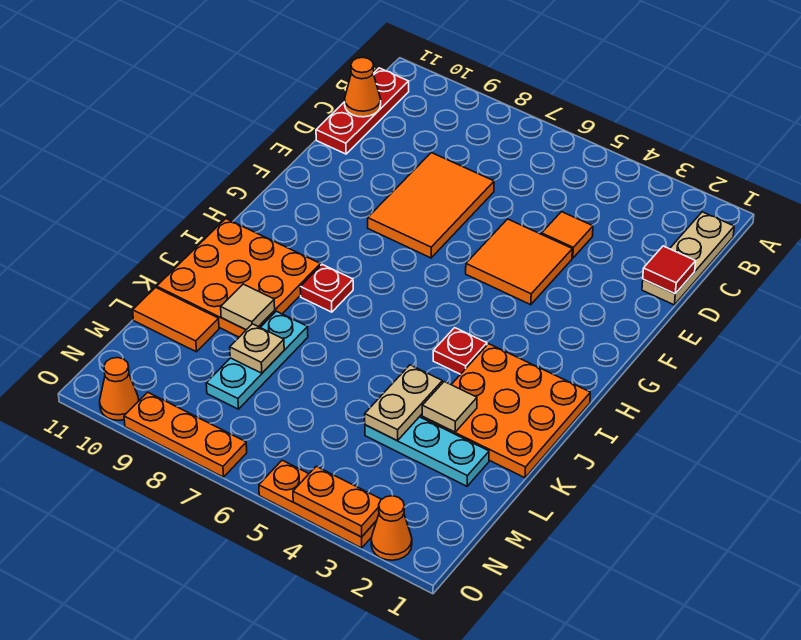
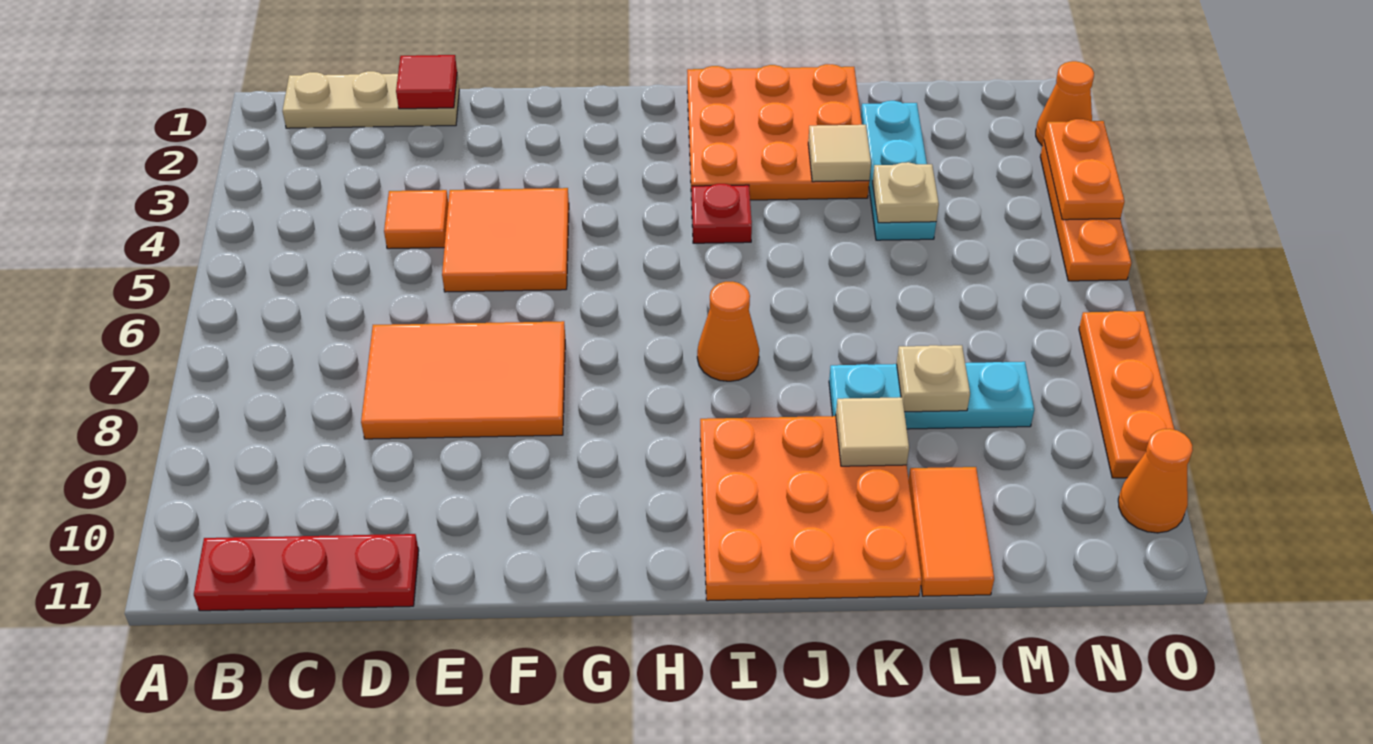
orange 1x1 cone [345,58,381,117] -> orange 1x1 cone moved to [697,282,759,381]
red 1x1 plate [300,265,353,312] -> none
tan 1x2 plate [365,365,442,441] -> tan 1x1 plate [873,162,939,223]

